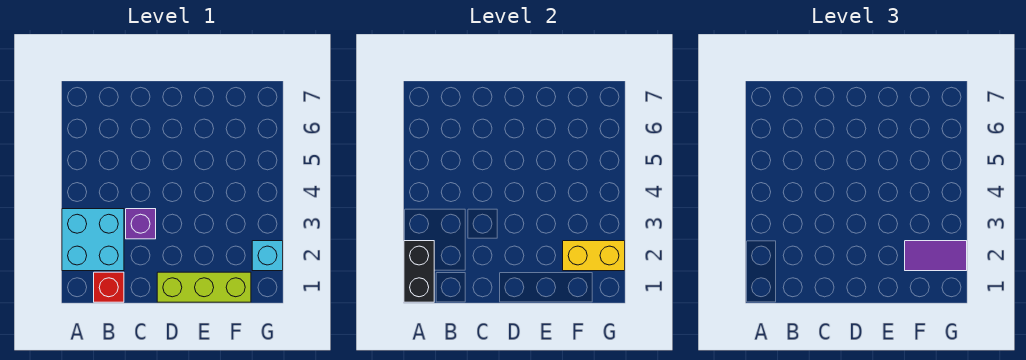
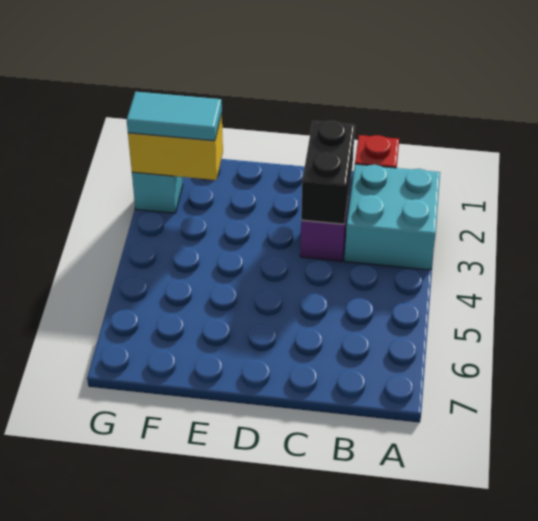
black 1x2 brick [404,241,434,302] -> black 1x2 brick moved to [301,121,355,224]
lime 1x3 brick [157,272,251,302] -> none
purple 1x2 tile [905,241,967,271] -> cyan 1x2 tile [127,92,222,141]

